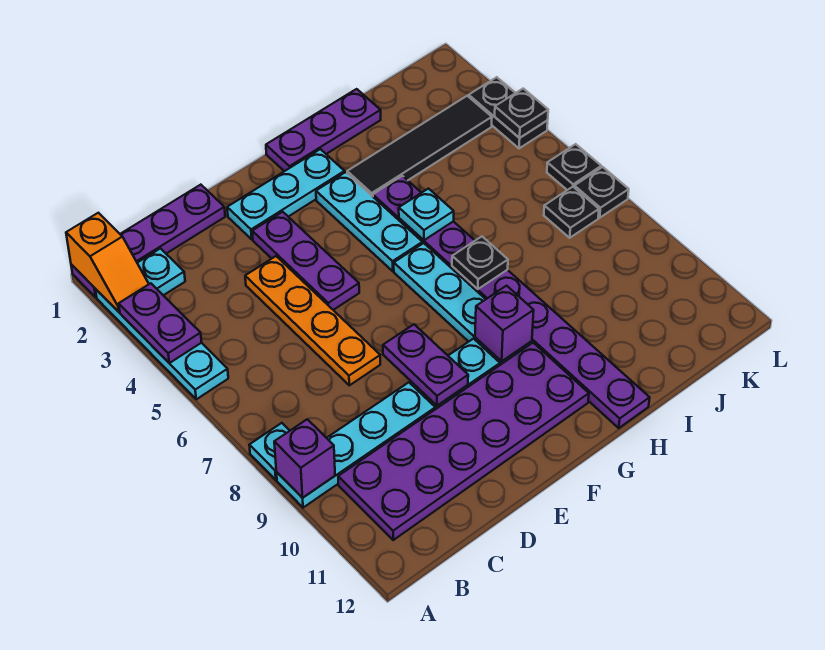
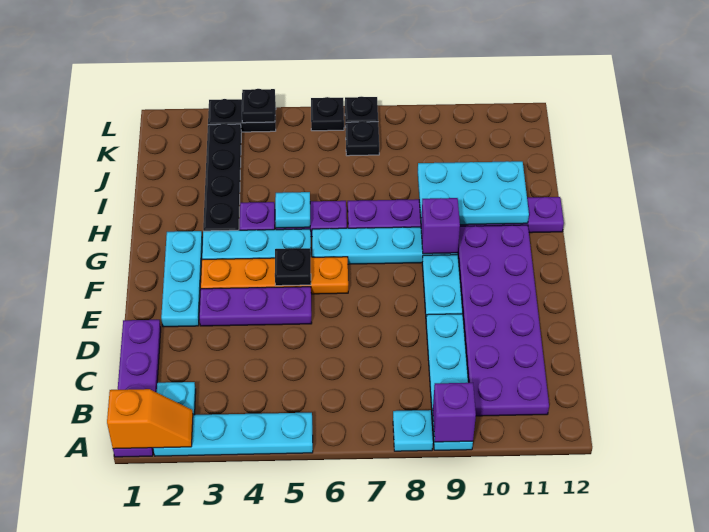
purple 1x2 plate [119,283,202,363] -> none
orange 1x4 plate [245,256,380,385] -> orange 1x4 plate moved to [201,257,348,294]
purple 1x2 plate [383,324,468,406] -> none
purple 1x3 plate [266,89,381,171] -> none
black 1x4 tile [347,96,492,196] -> black 1x4 plate [203,124,241,231]
black 1x1 plate [452,237,508,289] -> black 1x1 plate moved to [275,248,311,286]
none -> cyan 2x3 plate [418,161,529,225]

